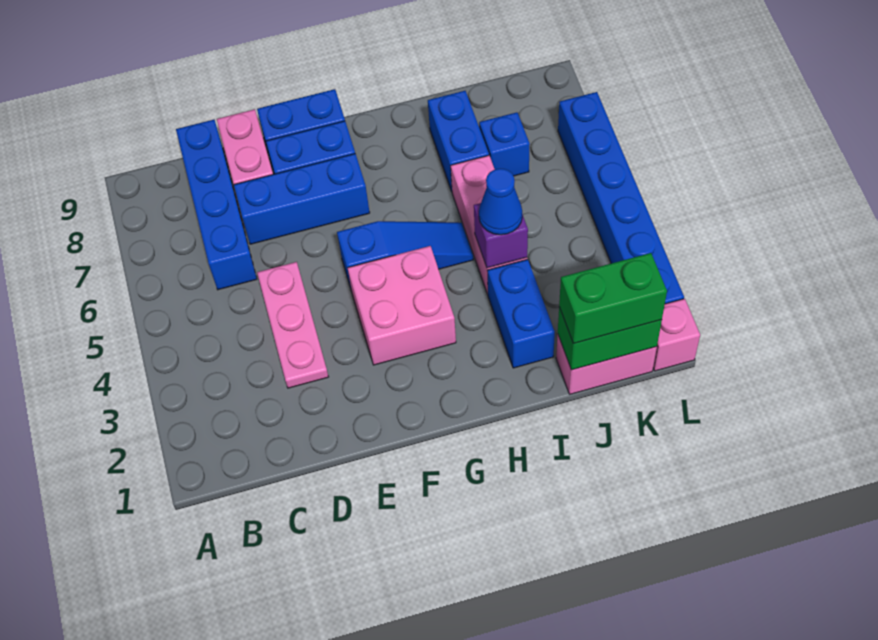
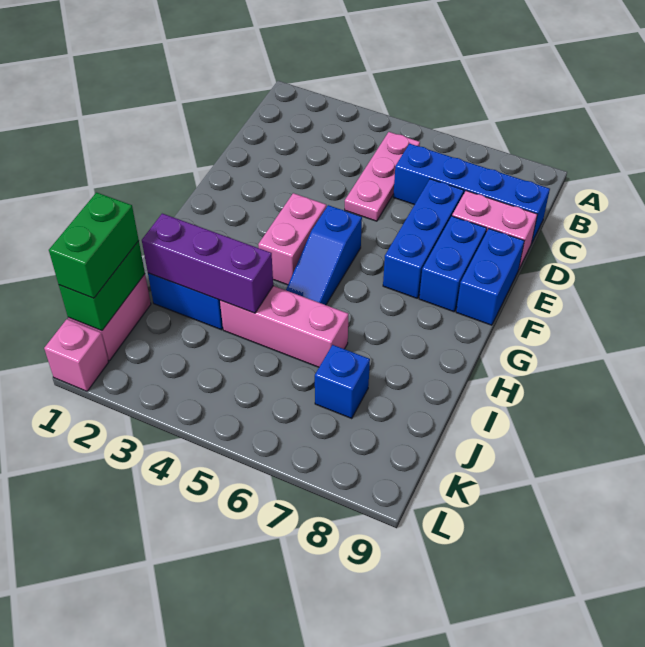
pink 1x3 plate [257,262,328,388] -> pink 1x3 plate turned to [345,132,420,221]
pink 2x2 brick [348,246,456,365] -> pink 1x2 brick [258,193,326,285]
purple 1x1 brick [474,203,528,268] -> purple 1x3 brick [142,214,273,313]
blue 1x1 cone [479,169,522,235] -> none
blue 1x2 brick [428,91,489,191] -> none
blue 1x6 brick [558,92,684,304] -> none

